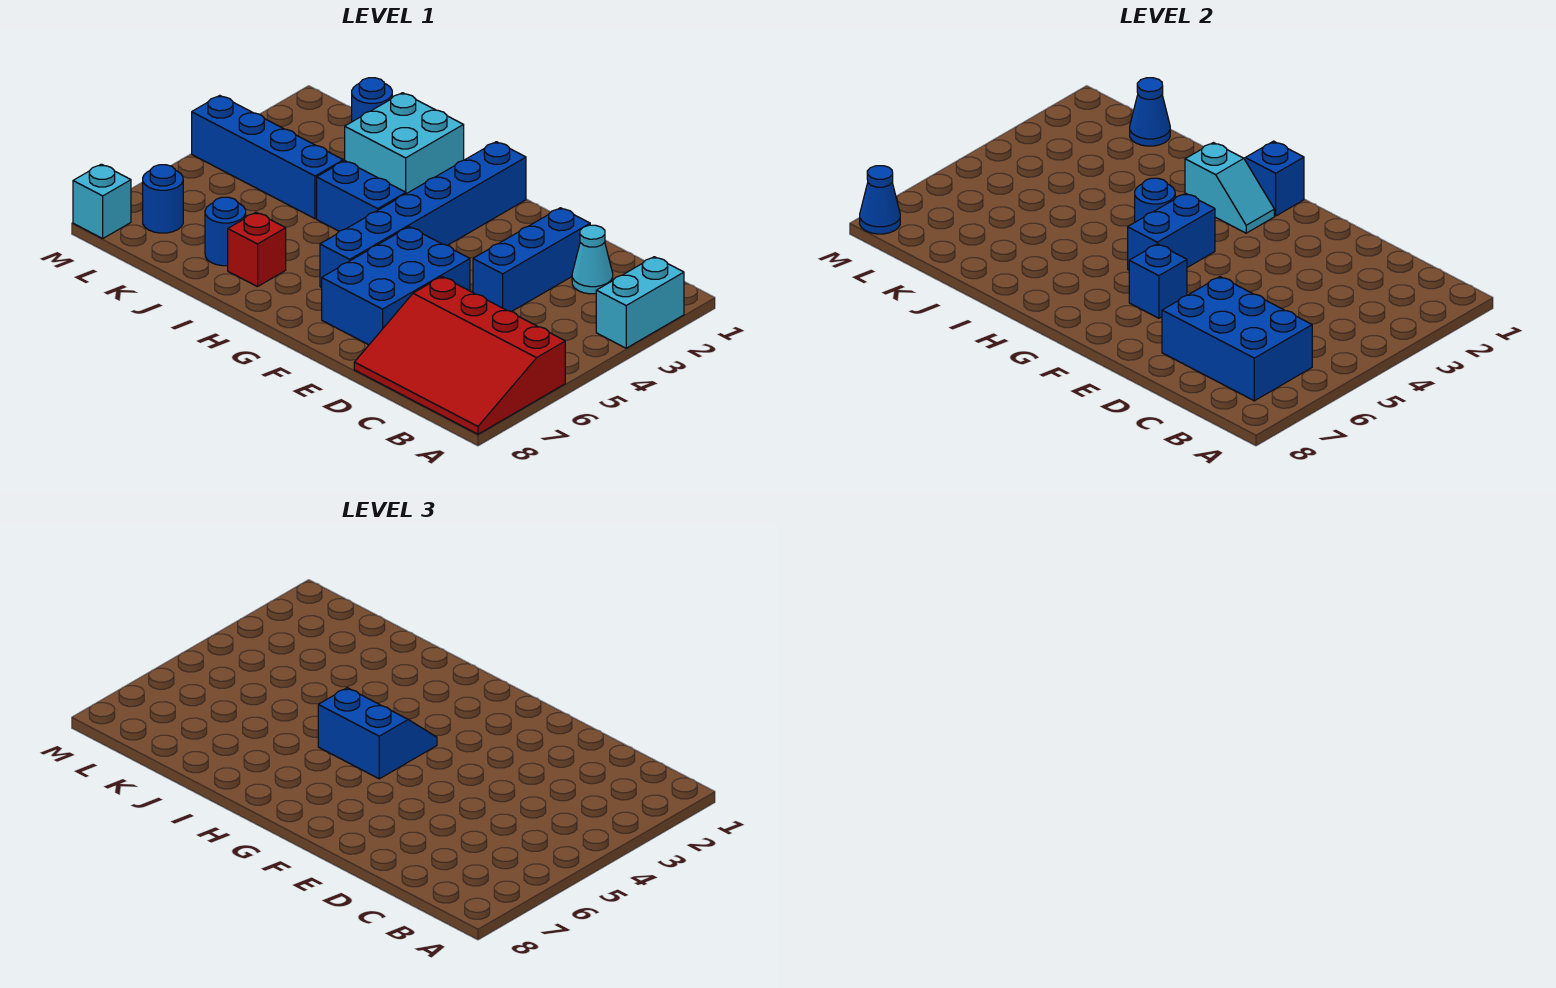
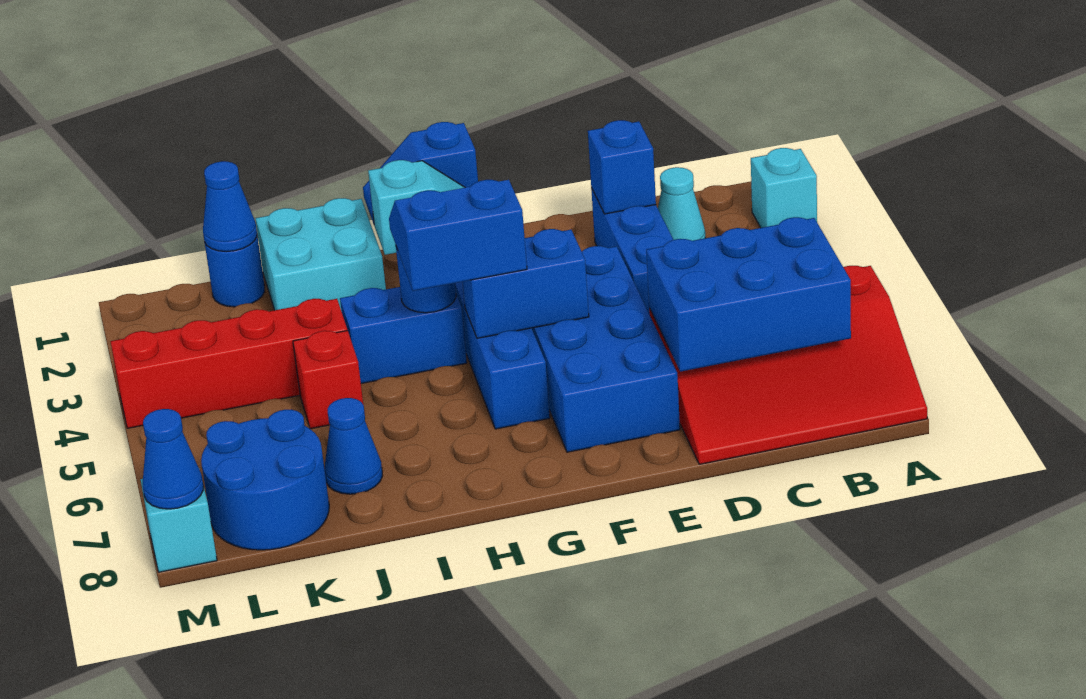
cyan 1x2 brick [596,257,684,348] -> cyan 1x1 brick [751,148,817,228]
blue 2x3 brick [322,227,470,345] -> blue 2x4 brick [532,246,680,452]
blue 1x1 brick [1129,244,1187,318] -> blue 1x1 brick moved to [588,120,656,214]
blue 1x2 brick [1128,193,1215,270] -> blue 1x2 brick turned to [463,229,589,338]
red 1x1 brick [228,212,286,287] -> red 1x1 brick moved to [293,331,363,429]
blue 1x4 brick [192,95,343,219] -> red 1x4 brick [110,299,347,428]
blue 1x1 round brick [205,197,246,266] -> blue 1x1 cone [324,398,382,494]
blue 1x1 round brick [143,165,183,233] -> blue 2x2 round brick [201,410,329,550]

